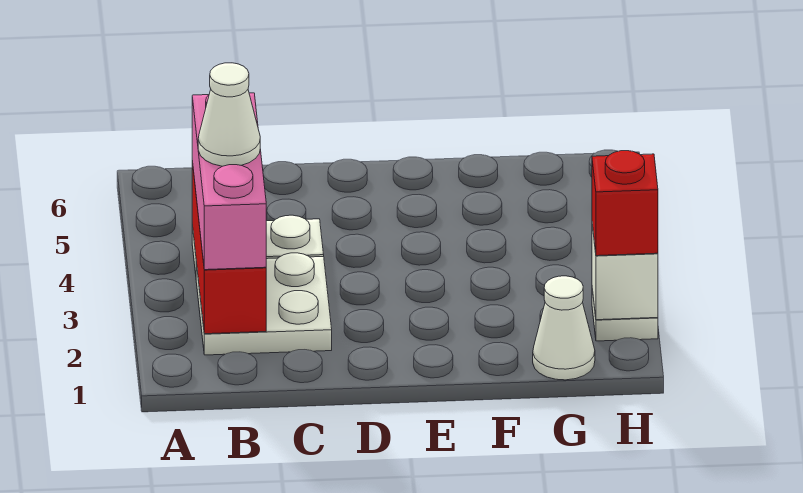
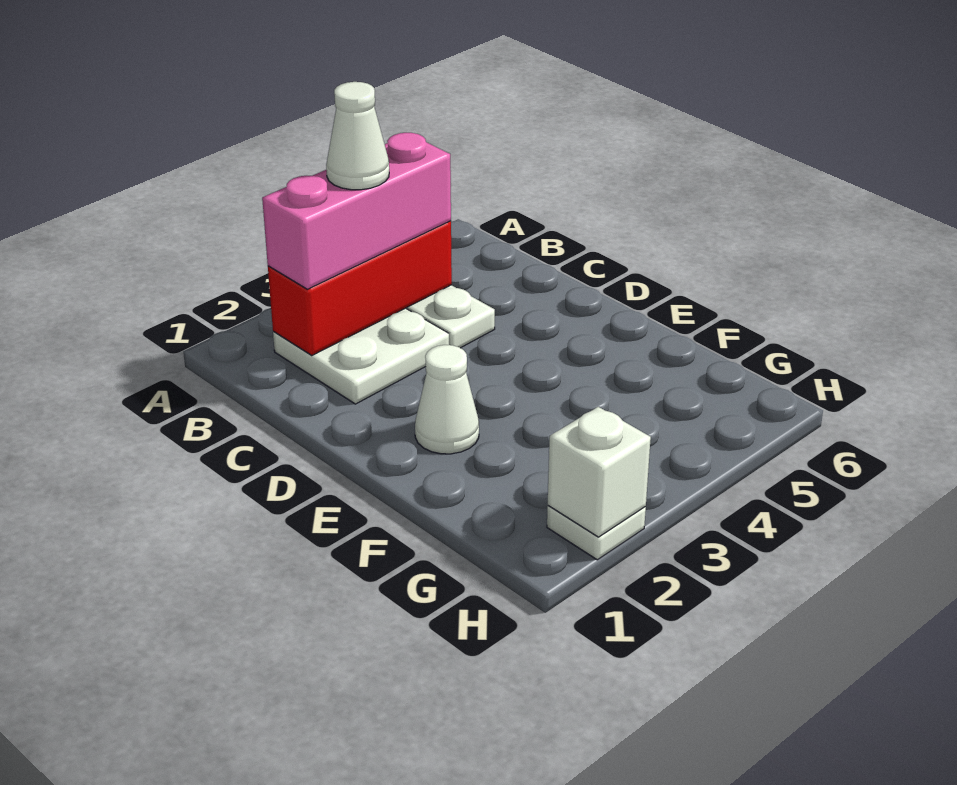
white 1x1 cone [533,276,595,380] -> white 1x1 cone moved to [415,345,479,454]
red 1x1 brick [592,151,658,256] -> none

